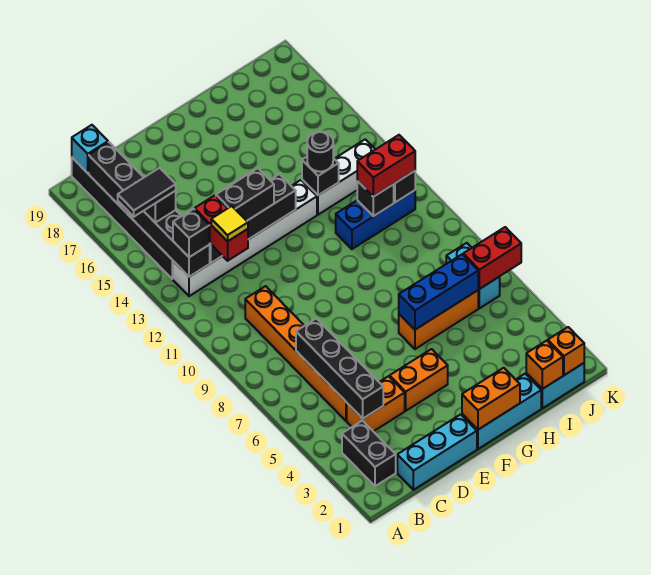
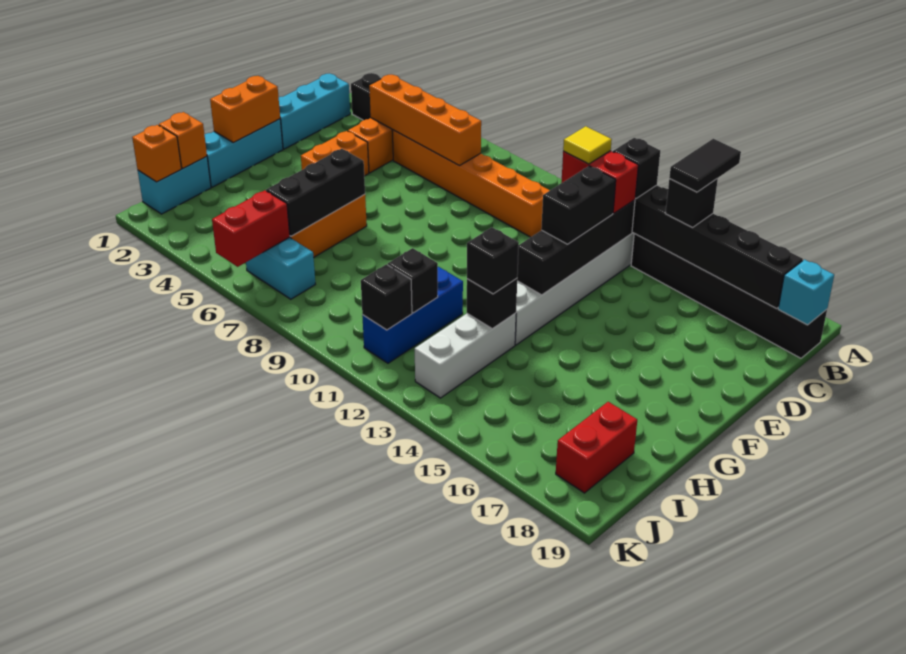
black 1x4 brick [296,318,383,419] -> orange 1x4 brick [369,75,481,166]
blue 1x3 brick [399,254,478,330] -> black 1x3 brick [266,149,365,236]
black 1x1 round brick [307,131,333,172] -> black 1x1 brick [467,227,519,294]
red 1x2 brick [357,135,415,197] -> red 1x2 brick moved to [556,402,637,493]

